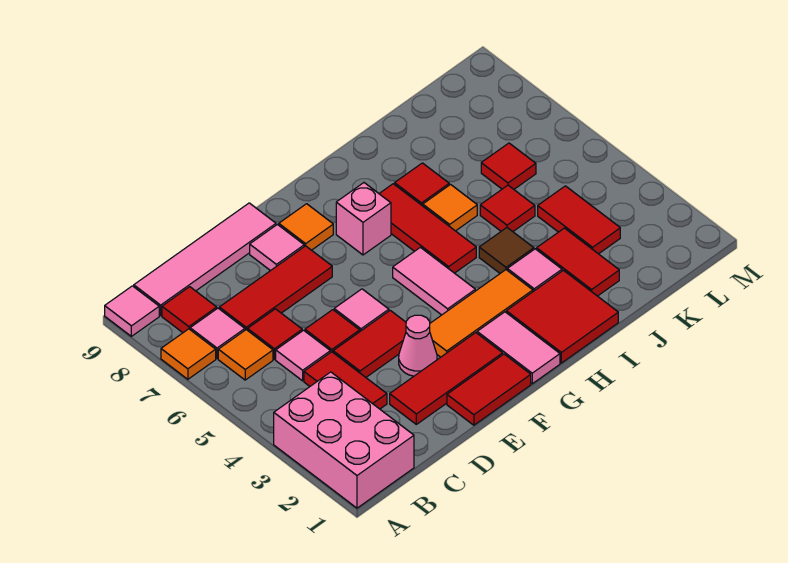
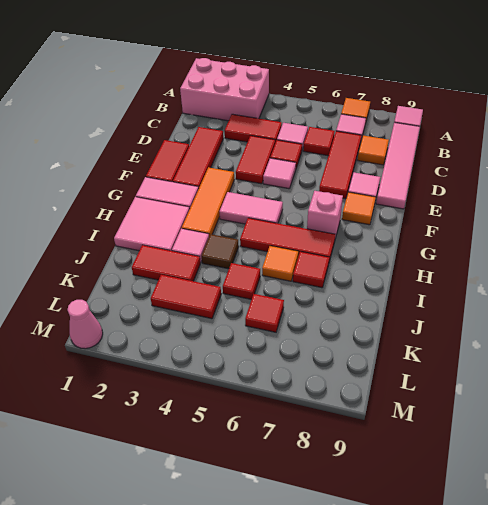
orange 1x1 tile [218,330,273,380] -> orange 1x1 tile moved to [358,136,389,165]
red 1x1 tile [162,287,217,333] -> none
pink 1x1 cone [399,315,437,376] -> pink 1x1 cone moved to [68,300,103,349]
red 2x2 tile [506,270,618,363] -> pink 2x2 tile [114,197,190,251]

